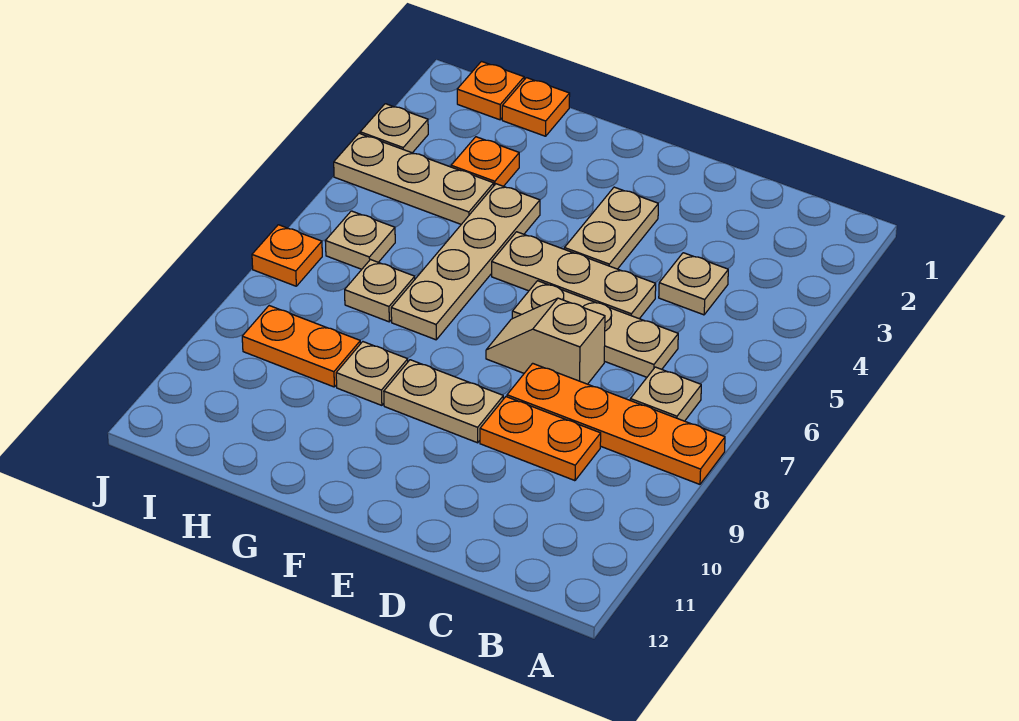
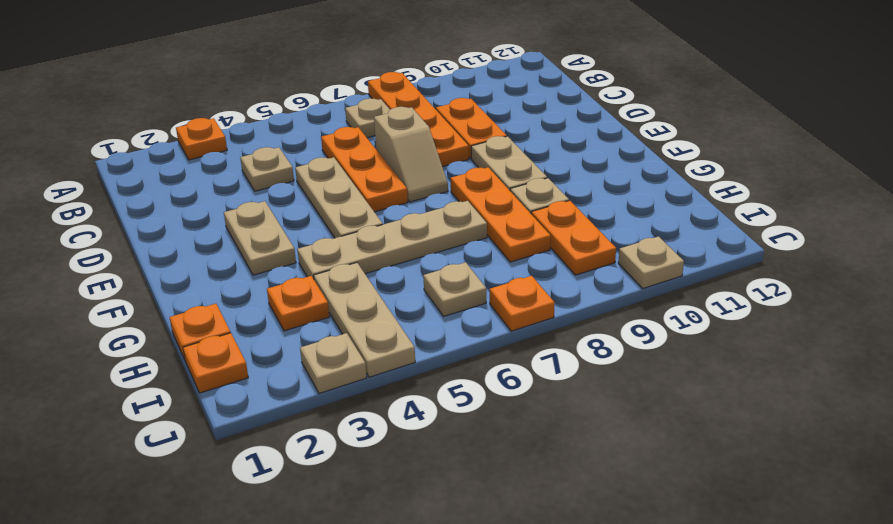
none -> orange 1x1 plate [176,118,227,160]
tan 1x3 plate [512,281,678,377] -> orange 1x3 plate [321,127,408,212]
tan 1x2 plate [564,187,658,269] -> tan 1x2 plate turned to [224,201,296,275]
none -> orange 1x3 plate [451,167,551,262]
tan 1x1 plate [345,260,415,322] -> tan 1x1 plate moved to [618,237,684,288]

